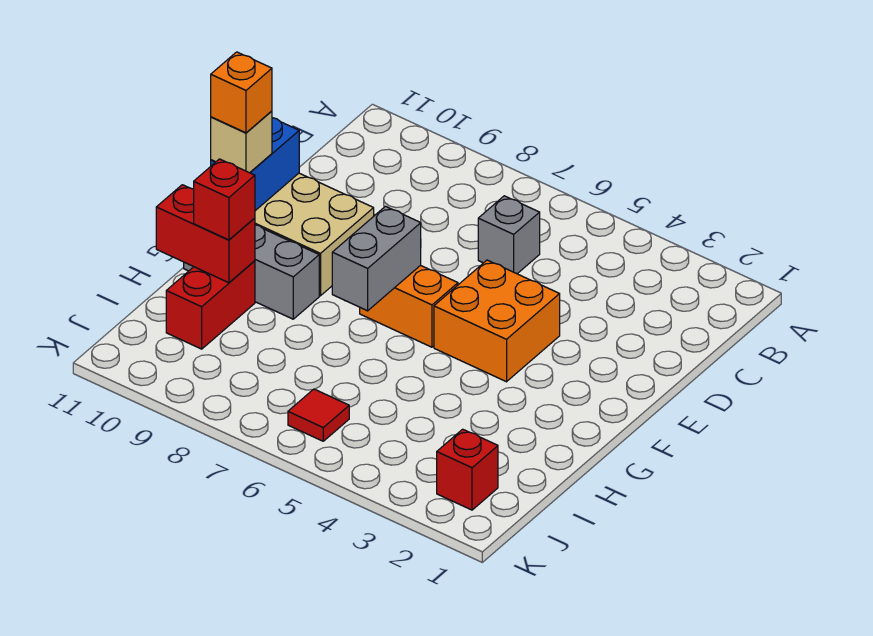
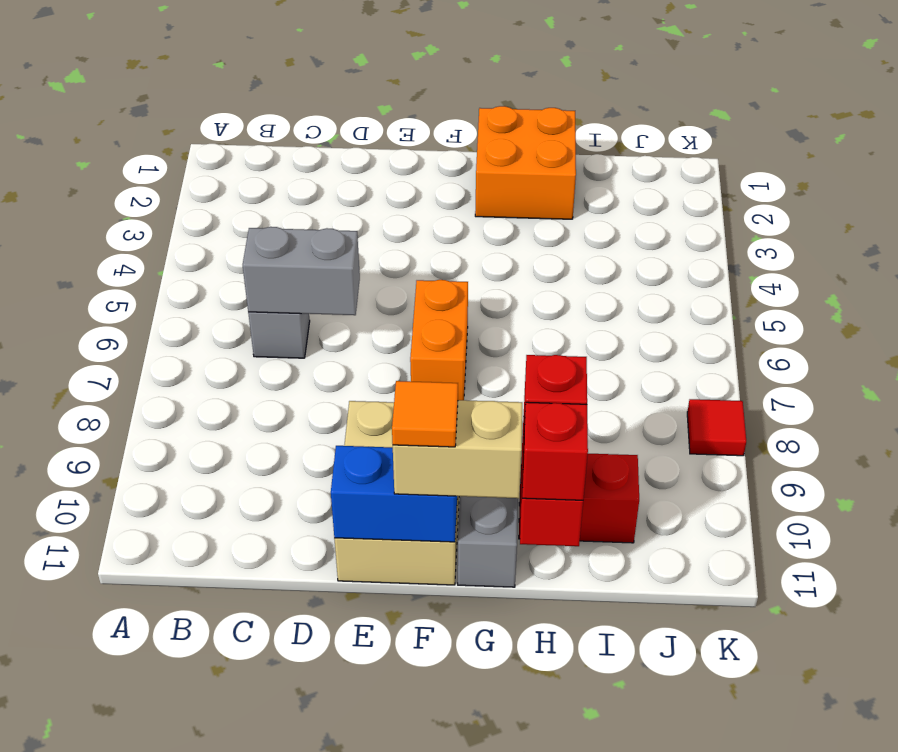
orange 2x2 brick [434,260,560,382] -> orange 2x2 brick moved to [475,106,576,219]
grey 1x2 brick [332,206,421,311] -> grey 1x2 brick moved to [243,227,360,315]
tan 1x1 brick [211,111,272,173] -> tan 1x2 brick [393,400,522,498]
orange 1x1 brick [211,52,272,133] -> orange 1x1 tile [392,381,458,447]
red 1x1 brick [437,429,498,510] -> red 1x1 brick moved to [522,402,588,500]
red 1x1 tile [288,389,349,441] -> red 1x1 tile moved to [687,399,746,456]

